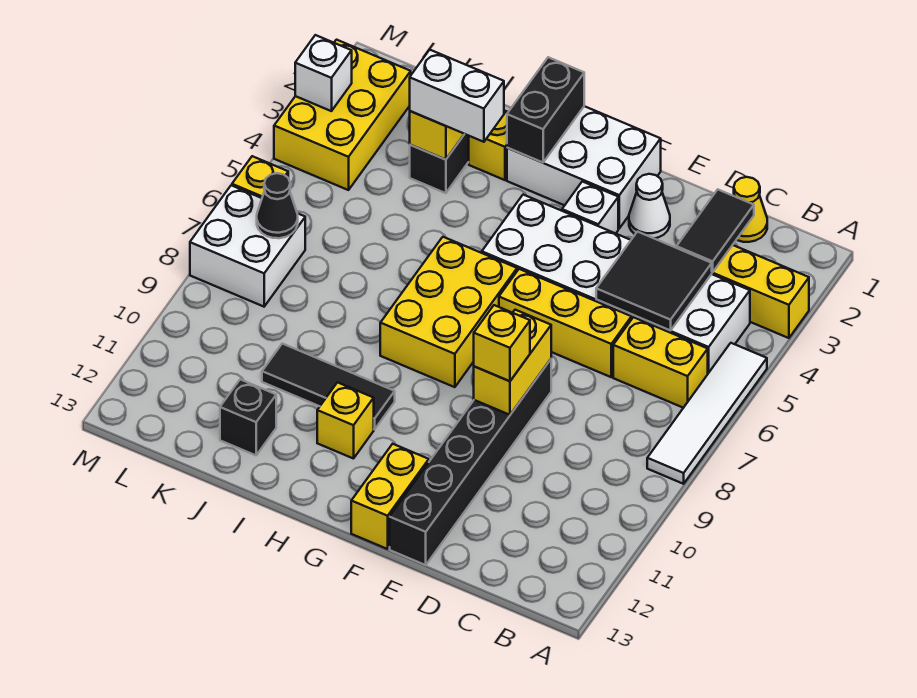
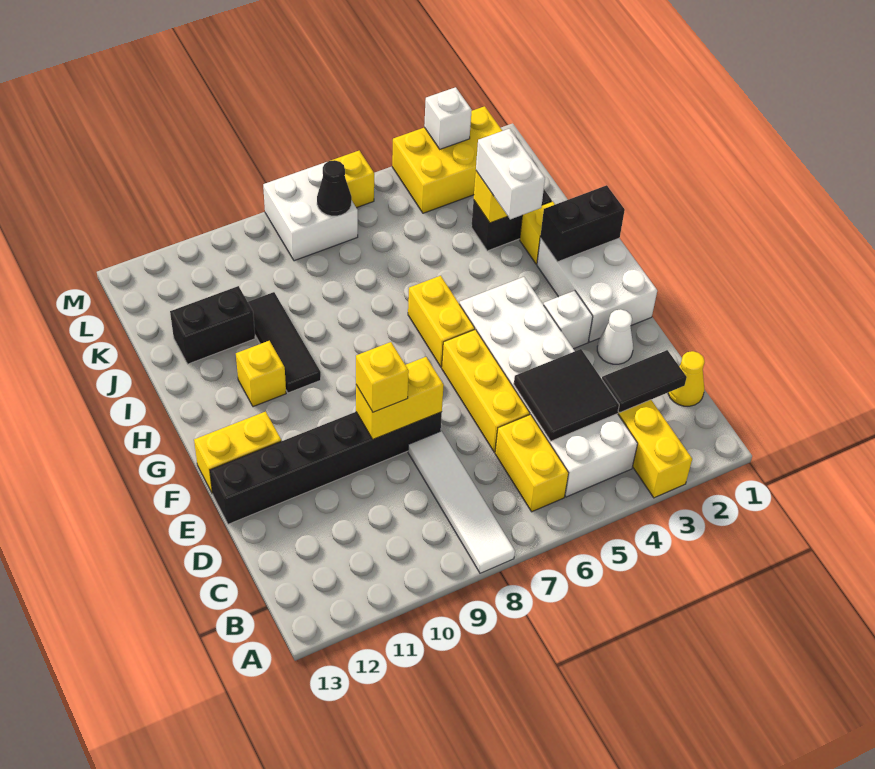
white 1x4 tile [647,343,767,484] -> white 1x4 tile turned to [408,431,515,573]
yellow 2x3 brick [380,237,517,387] -> yellow 1x2 brick [408,276,475,367]
black 1x1 brick [220,379,276,455] -> black 1x2 brick [170,286,255,364]

